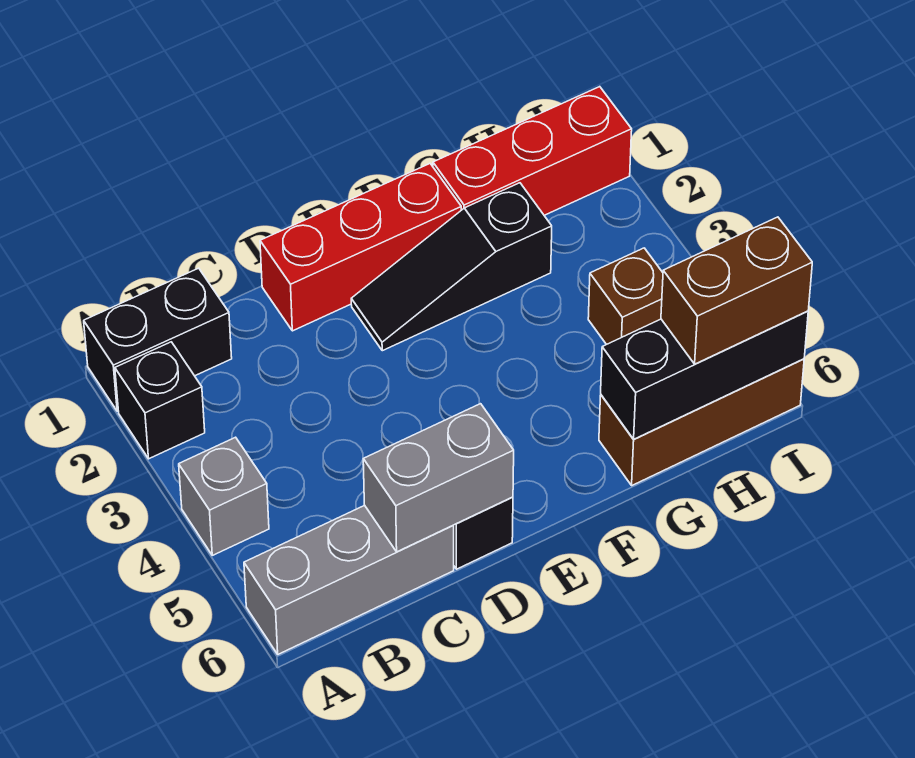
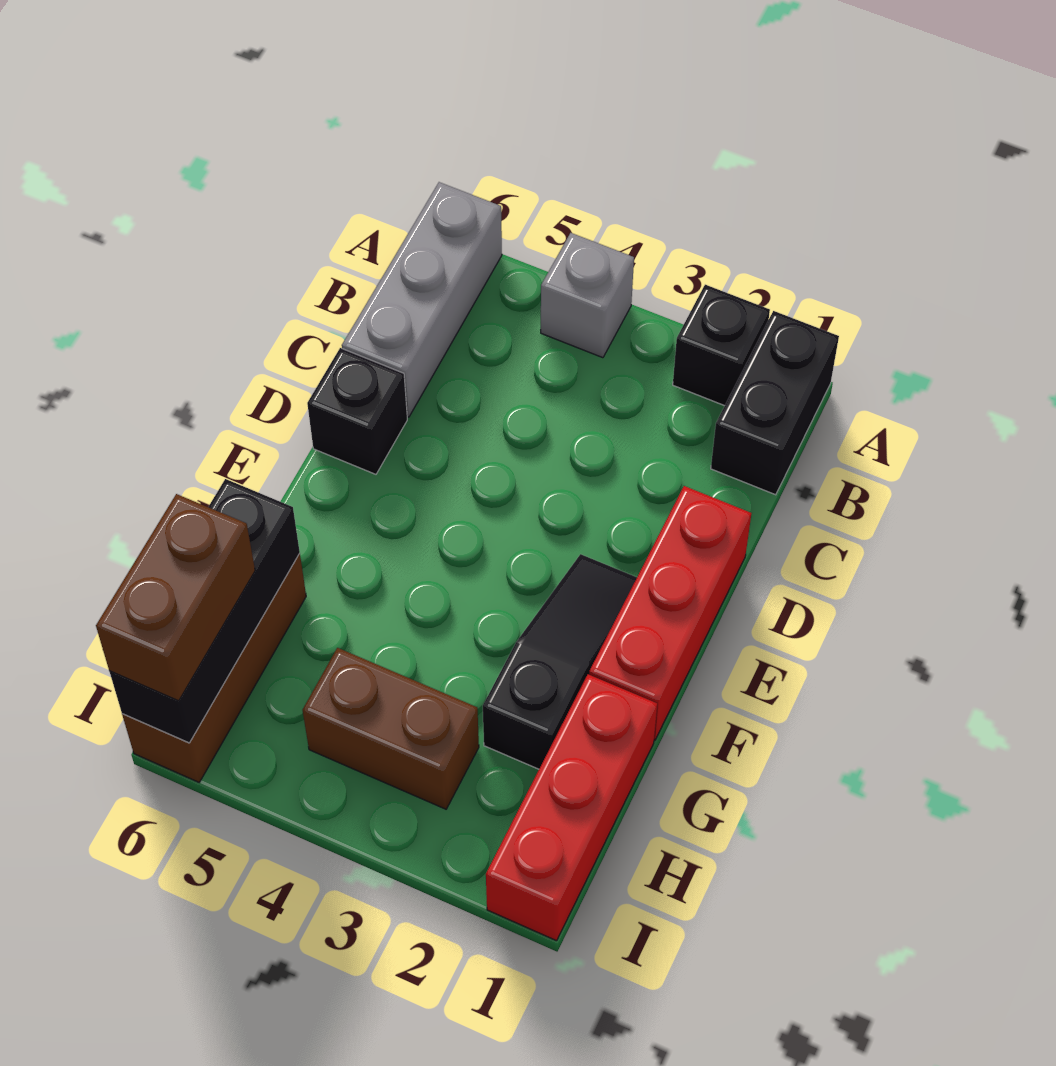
grey 1x2 brick [363,404,514,552] -> none
brown 1x1 brick [588,248,663,345] -> brown 1x2 brick [303,648,479,809]

